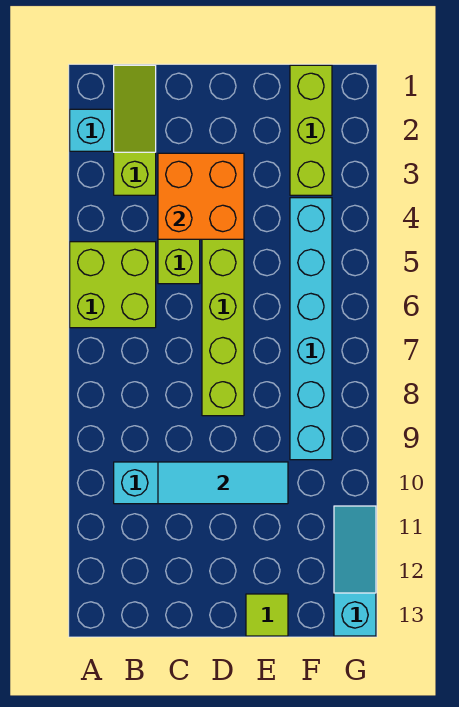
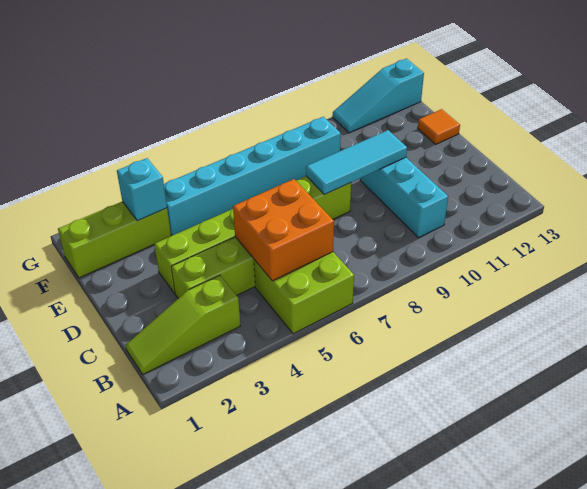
cyan 1x1 brick [70,109,112,151] -> cyan 1x1 brick moved to [117,158,167,221]
orange 2x2 brick [158,153,244,239] -> orange 2x2 brick moved to [233,179,334,281]
cyan 1x3 tile [158,462,288,504] -> cyan 1x3 tile turned to [306,130,407,194]
lime 1x1 tile [246,594,288,636] -> orange 1x1 tile [418,109,460,144]

